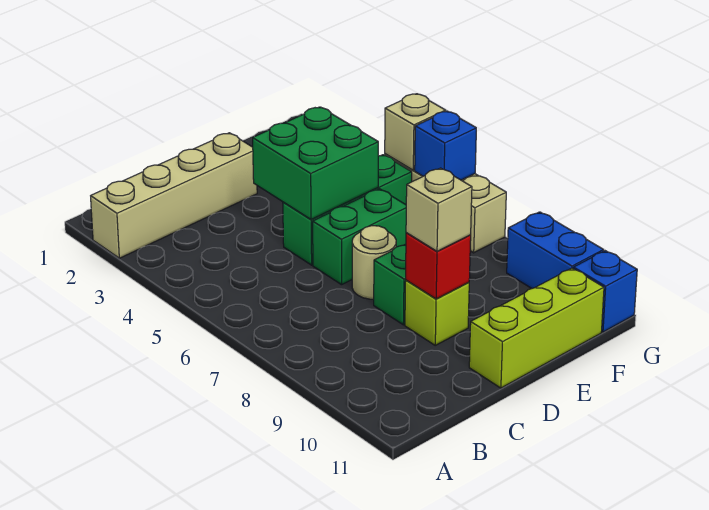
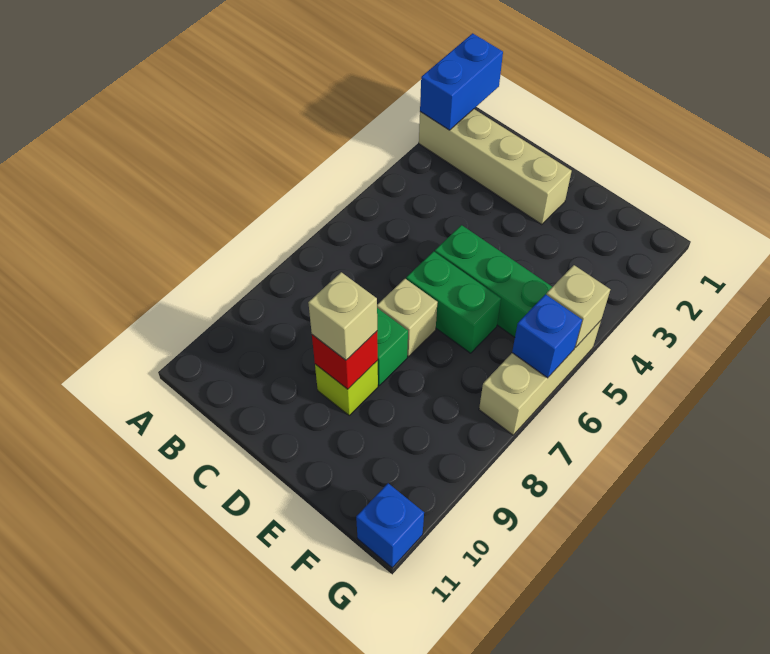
green 2x2 brick [253,107,378,220] -> none
tan 1x1 round brick [352,226,396,299] -> tan 1x1 brick [377,279,438,357]
lime 1x3 brick [469,268,604,388] -> none
blue 1x2 brick [507,212,604,288] -> blue 1x2 brick moved to [420,33,503,130]

